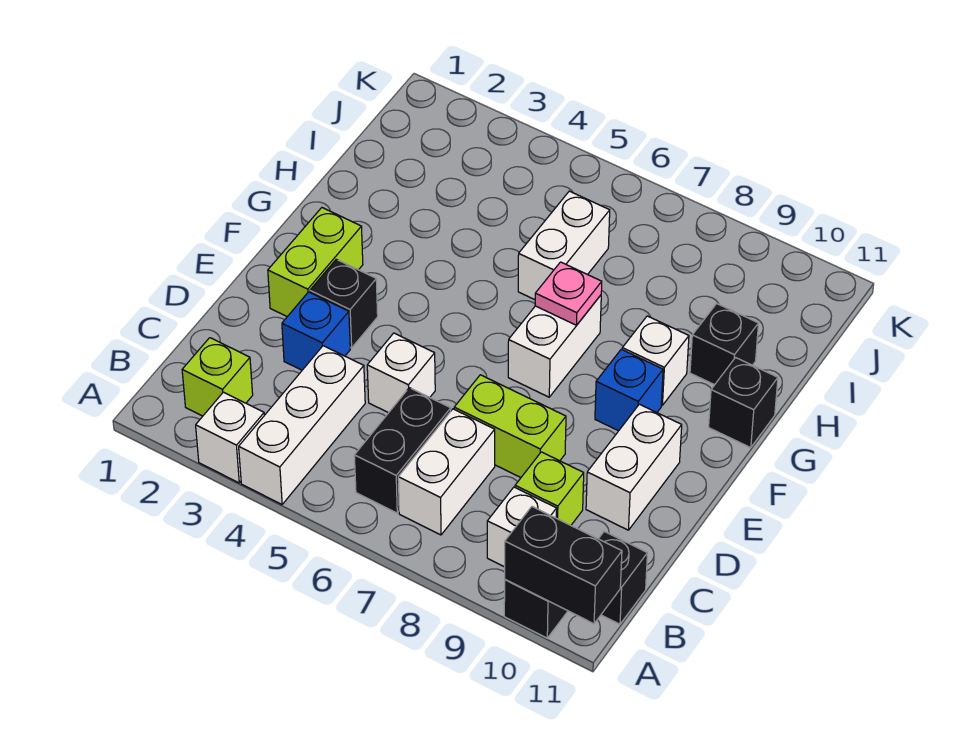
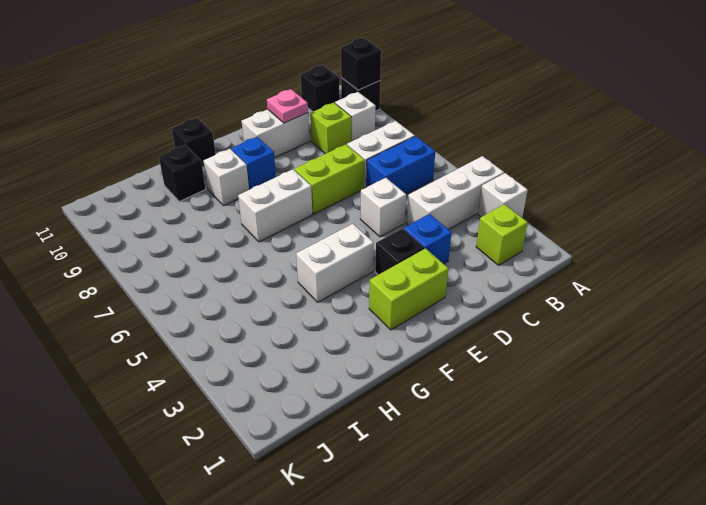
black 1x2 brick [505,507,622,624] -> black 1x1 brick [341,38,381,90]
black 1x2 brick [354,388,451,513] -> blue 1x2 brick [366,136,435,194]
lime 1x2 brick [454,375,566,477] -> lime 1x2 brick turned to [294,144,365,214]
pink 1x1 plate [535,262,602,325] -> pink 1x1 plate moved to [267,89,308,123]
white 1x2 brick [518,191,610,300] -> white 1x2 brick moved to [296,224,374,302]

